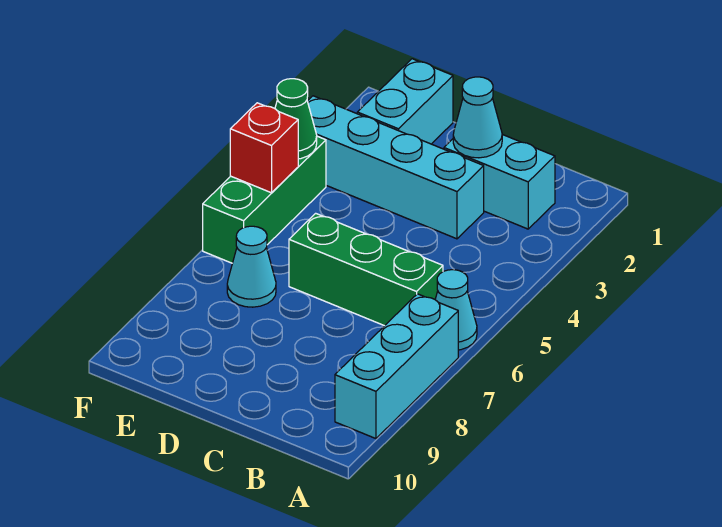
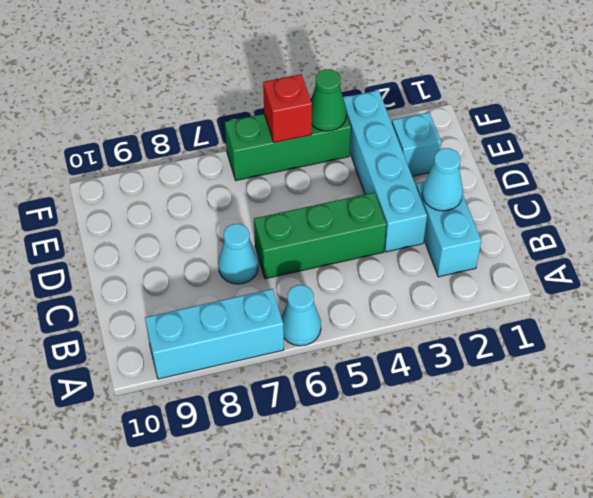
green 1x3 brick [289,213,443,326] -> green 1x3 brick turned to [254,193,386,279]
cyan 1x2 brick [357,59,453,144] -> cyan 1x1 brick [392,112,441,176]
cyan 1x1 cone [227,226,276,307] -> cyan 1x1 cone moved to [218,224,258,284]

